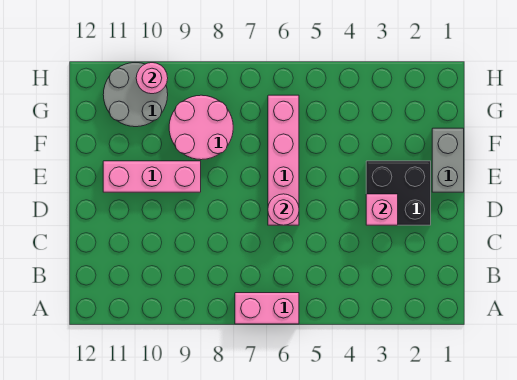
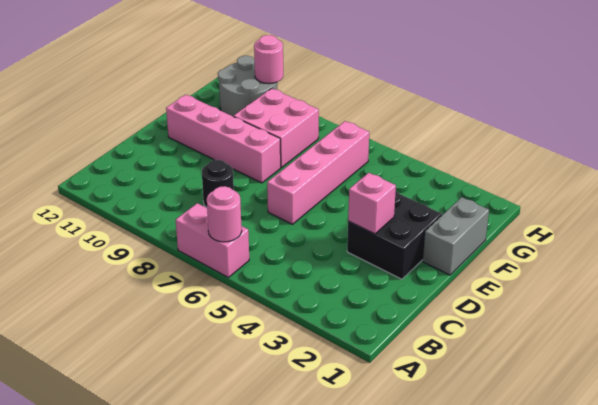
none -> black 1x1 round brick [202,160,234,208]
pink 1x1 round brick [268,194,299,225] -> pink 1x1 round brick moved to [207,186,242,242]
pink 1x3 brick [103,161,201,192] -> pink 1x4 brick [166,95,281,183]
pink 2x2 round brick [169,95,233,160] -> pink 2x2 brick [234,88,319,168]

